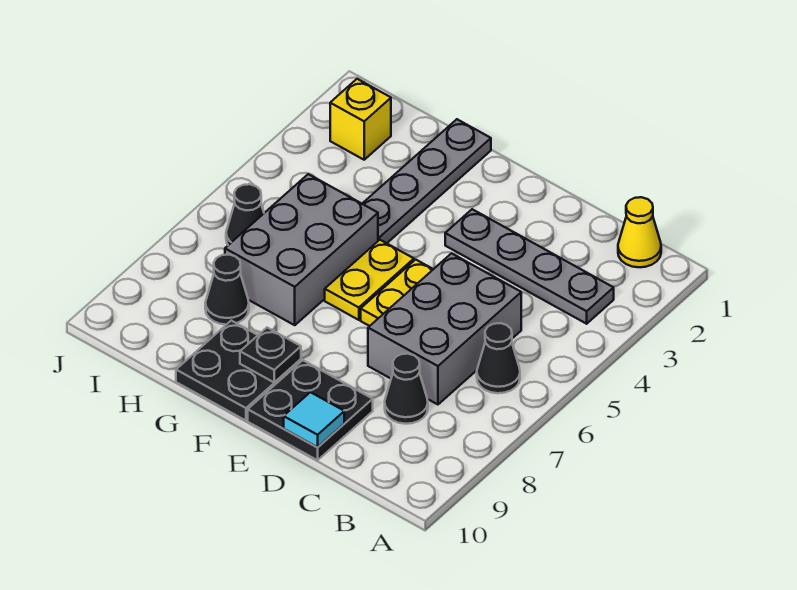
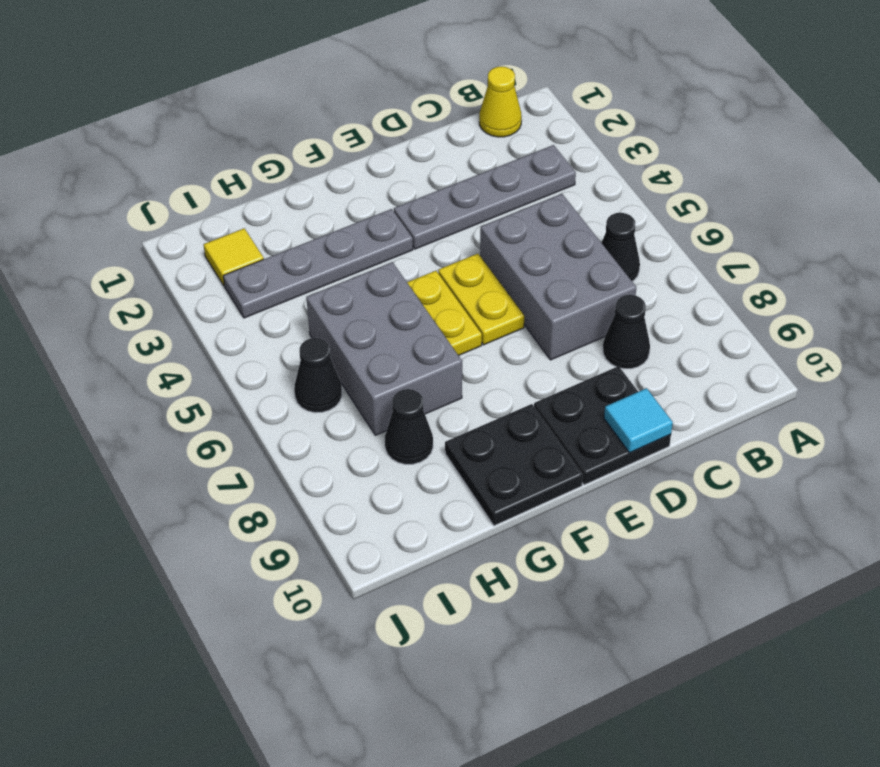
black 1x1 plate [240,328,301,382] -> none
grey 1x4 plate [362,119,491,243] -> grey 1x4 plate turned to [223,209,413,318]
yellow 1x1 brick [330,79,391,160] -> yellow 1x1 tile [204,228,264,286]

